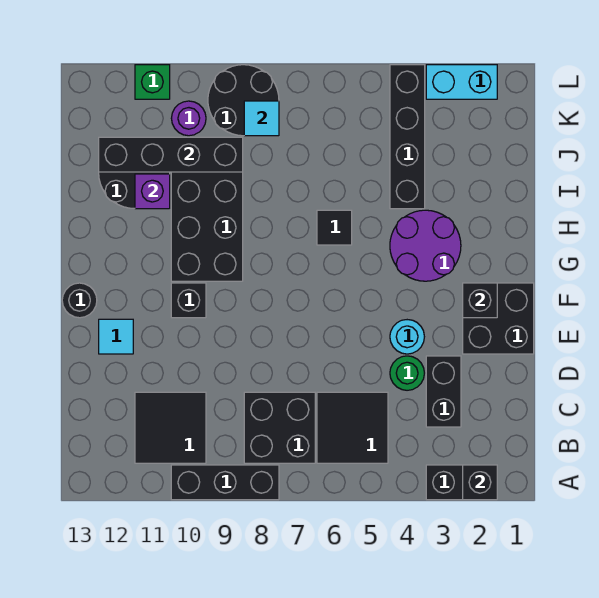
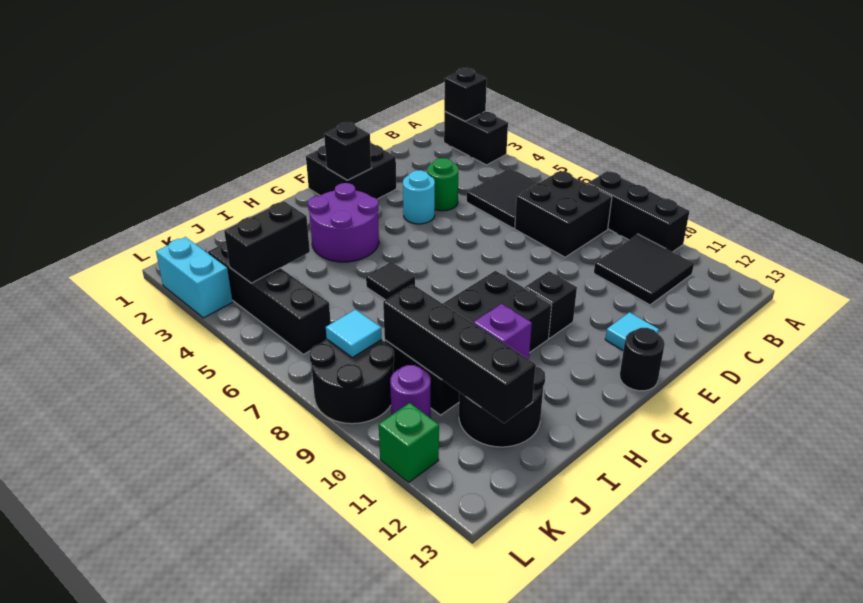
black 1x2 brick [426,356,461,427] -> black 1x2 brick moved to [224,201,310,283]
black 1x4 brick [390,65,425,209] -> black 1x4 brick turned to [208,241,331,354]

